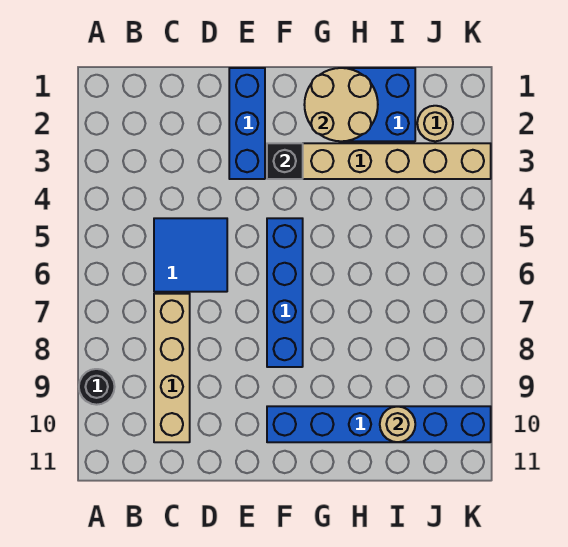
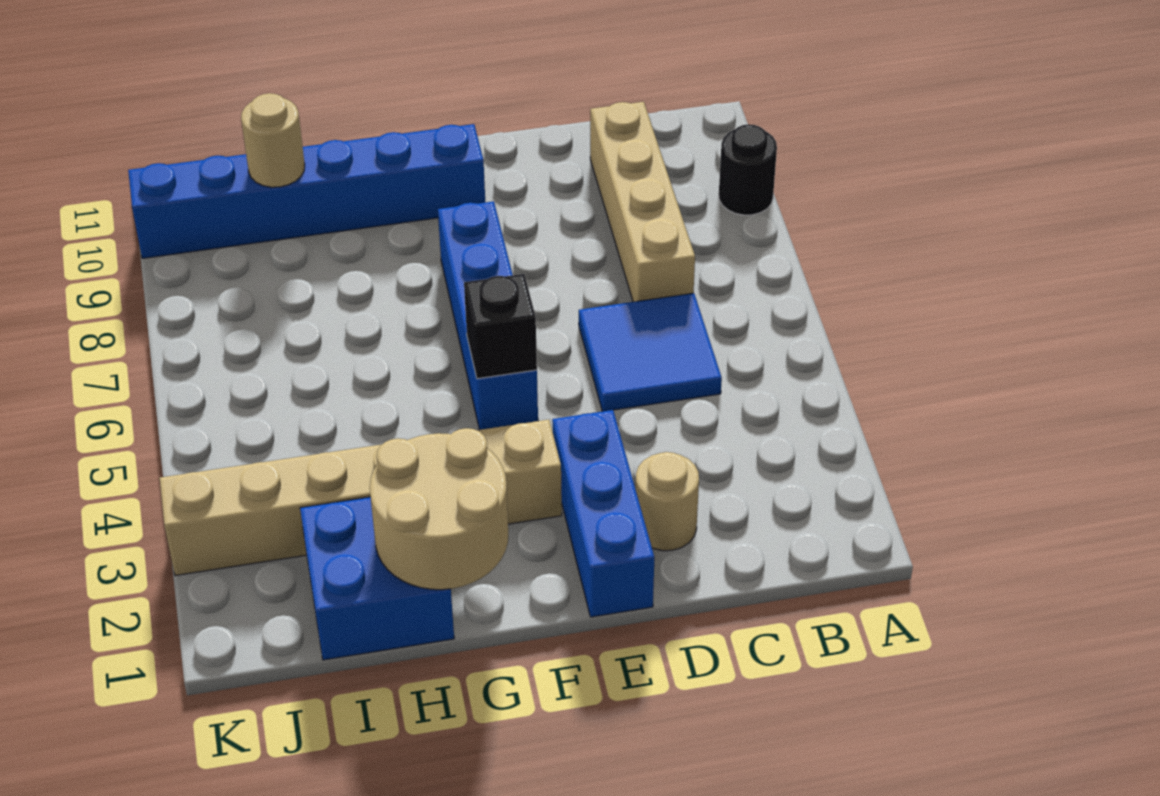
black 1x1 brick [267,143,303,179] -> black 1x1 brick moved to [464,274,537,379]
tan 1x1 round brick [417,106,453,141] -> tan 1x1 round brick moved to [636,452,699,551]

